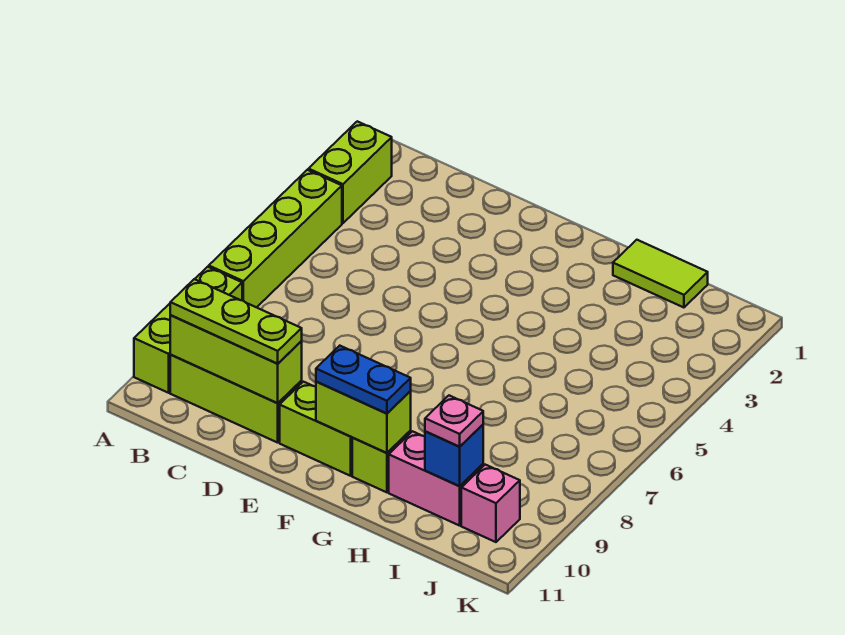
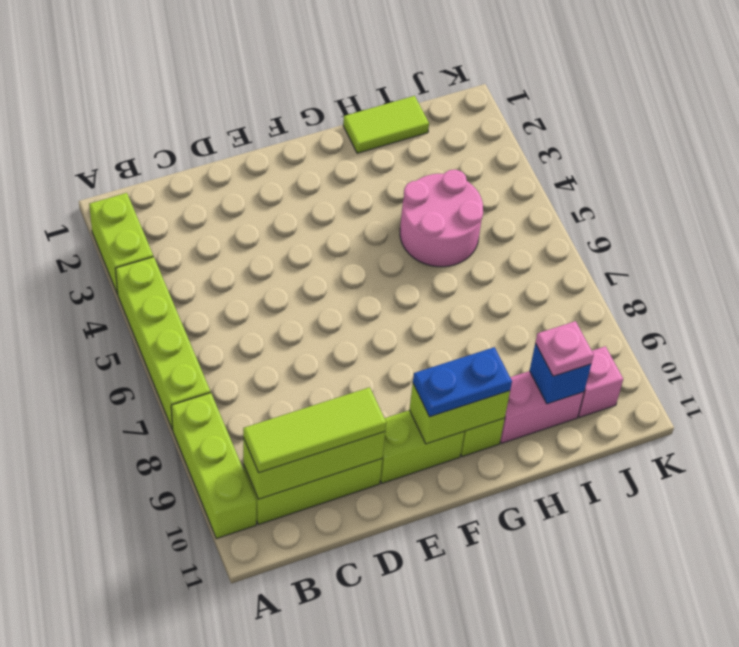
lime 1x3 plate [170,279,302,364] -> lime 1x3 tile [243,387,386,473]
none -> pink 2x2 round brick [400,170,483,267]

